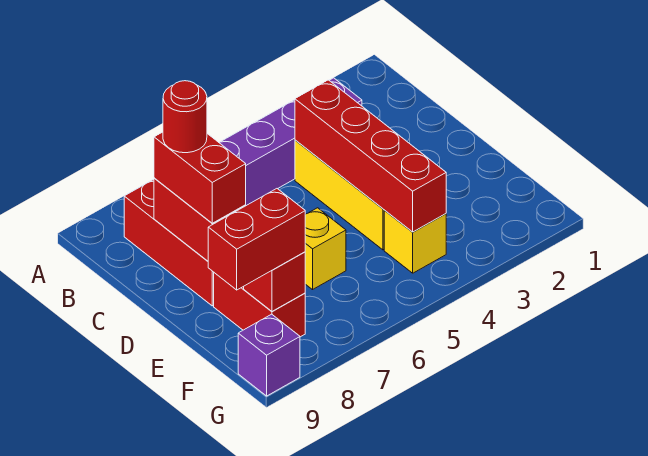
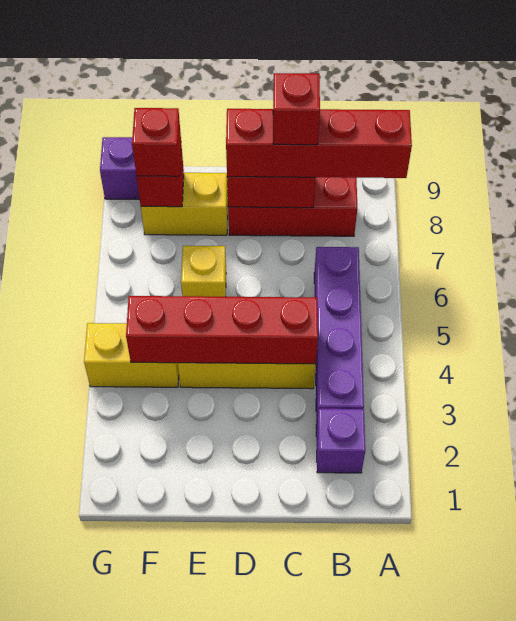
none -> purple 1x1 brick [316,409,365,473]
red 1x2 brick [154,132,246,223] -> red 1x4 brick [226,109,412,178]
red 1x1 round brick [163,81,207,153] -> red 1x1 brick [273,73,320,145]
red 1x2 brick [214,273,305,337] -> yellow 1x2 brick [141,173,228,235]
yellow 1x1 brick [384,211,446,273] -> yellow 1x2 brick [84,323,179,387]
red 1x2 brick [208,189,305,290] -> red 1x1 brick [132,108,181,176]

